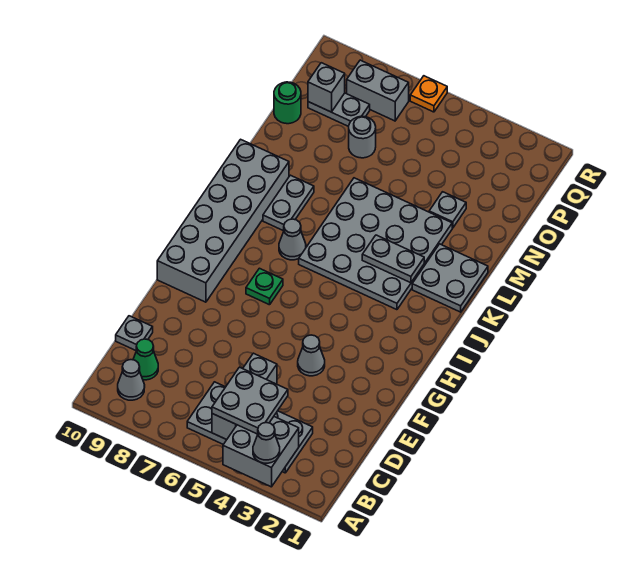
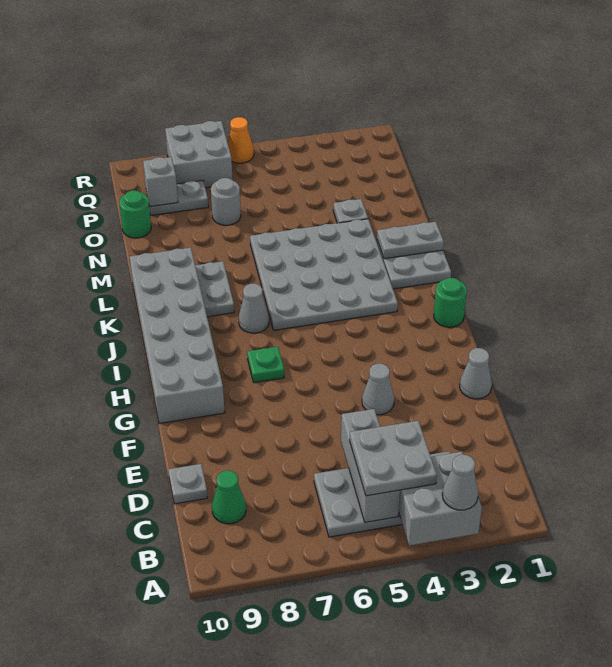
grey 1x1 cone [118,360,145,400] -> grey 1x1 cone moved to [460,348,492,399]
none -> green 1x1 round brick [434,278,467,327]
grey 1x2 plate [362,235,424,283] -> grey 1x2 plate moved to [377,222,444,259]
grey 1x2 brick [347,60,409,121] -> grey 2x2 brick [165,121,233,188]
orange 1x1 plate [410,76,447,112] -> orange 1x1 cone [228,117,254,163]

